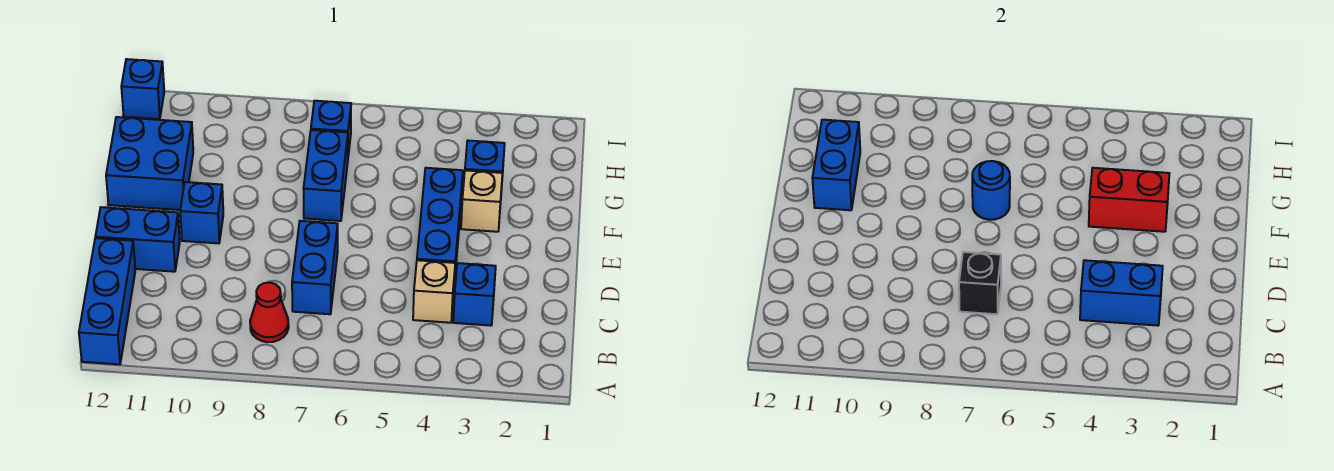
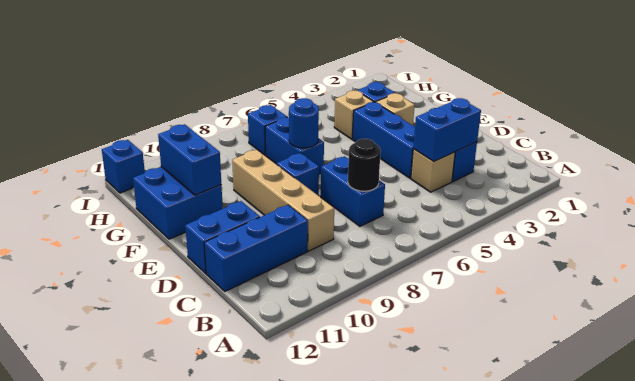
blue 1x3 brick [79,238,135,364] -> blue 1x3 brick turned to [204,205,308,291]
red 1x1 cone [250,282,289,342] -> none
black 1x1 brick [959,252,1001,314] -> black 1x1 round brick [348,139,381,191]
none -> tan 1x4 brick [232,150,334,251]
blue 1x1 brick [180,182,223,243] -> blue 1x1 brick moved to [277,153,319,196]
red 1x2 brick [1089,168,1169,232] -> none
none -> tan 1x1 brick [334,90,373,139]

